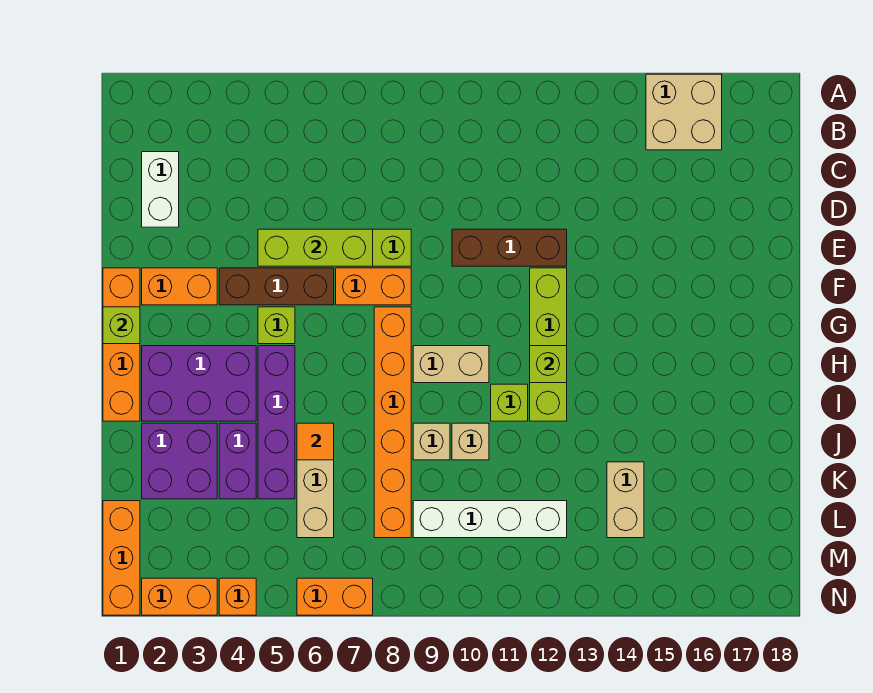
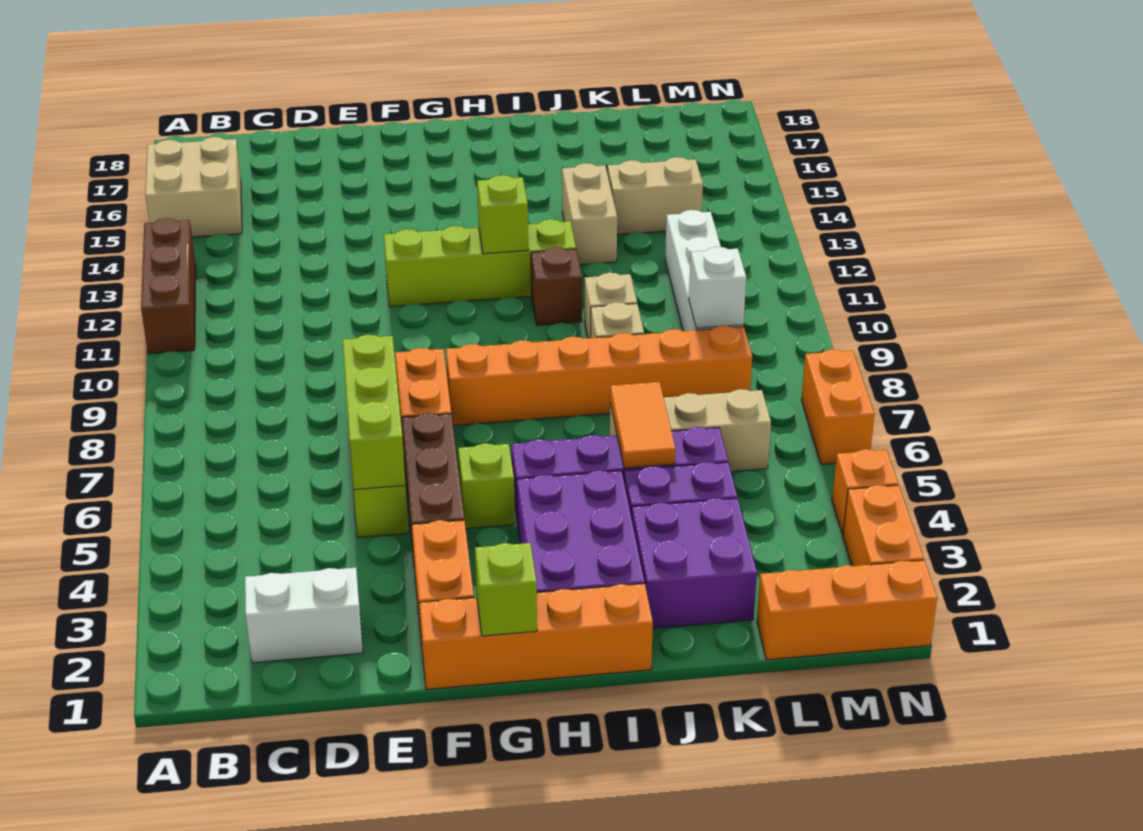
brown 1x3 brick [452,229,567,266] -> brown 1x3 brick moved to [141,218,196,354]
tan 1x2 brick [413,346,489,383] -> tan 1x2 brick moved to [562,163,617,265]
lime 1x1 brick [491,384,528,421] -> brown 1x1 brick [531,247,582,325]
orange 1x1 tile [297,423,334,460] -> orange 1x2 tile [610,382,675,468]
none -> white 1x1 brick [689,247,746,328]

